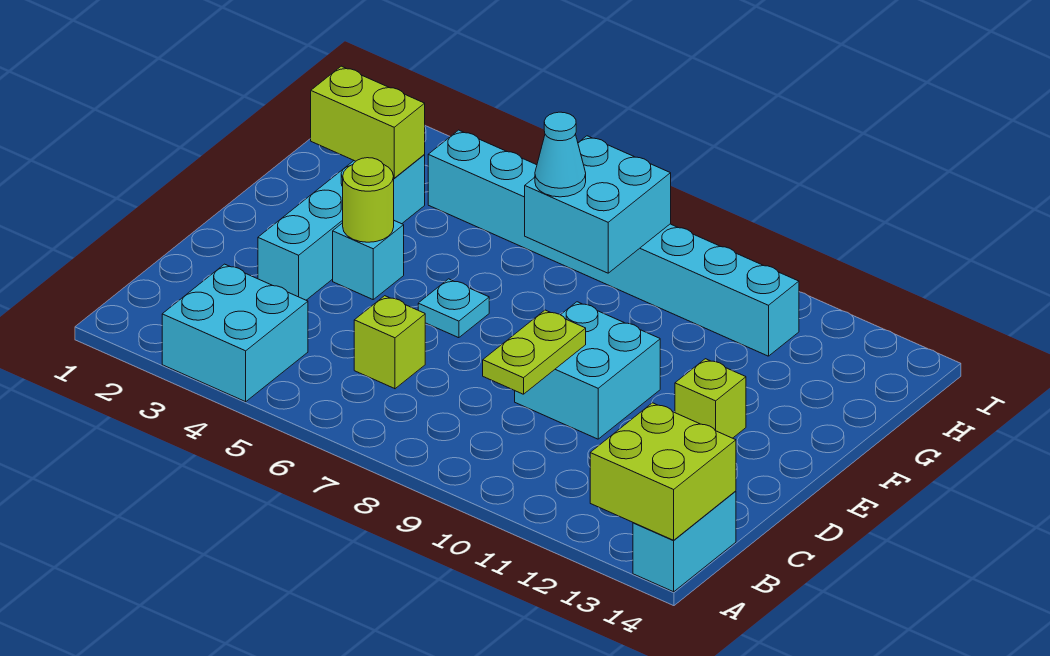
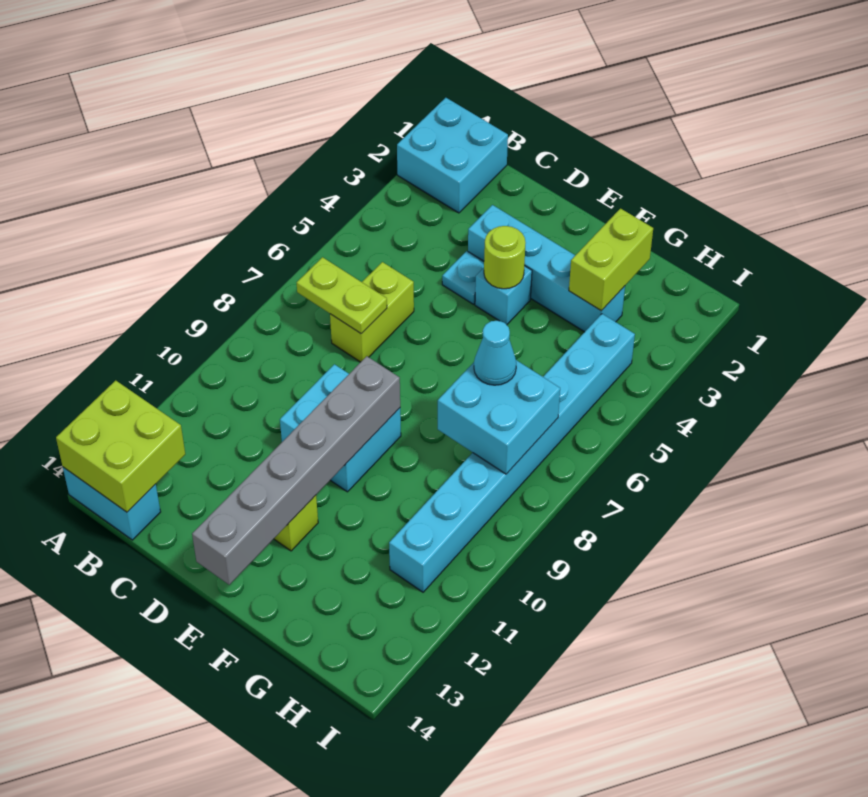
cyan 2x2 brick [162,264,308,402] -> cyan 2x2 brick moved to [397,98,508,213]
lime 1x1 brick [354,296,425,389] -> lime 1x2 brick [330,262,414,362]
lime 1x2 plate [483,310,586,394] -> lime 1x2 plate moved to [297,257,387,334]
cyan 1x1 plate [418,279,489,338] -> cyan 1x1 plate moved to [442,251,484,304]
none -> grey 1x6 brick [192,356,400,585]

